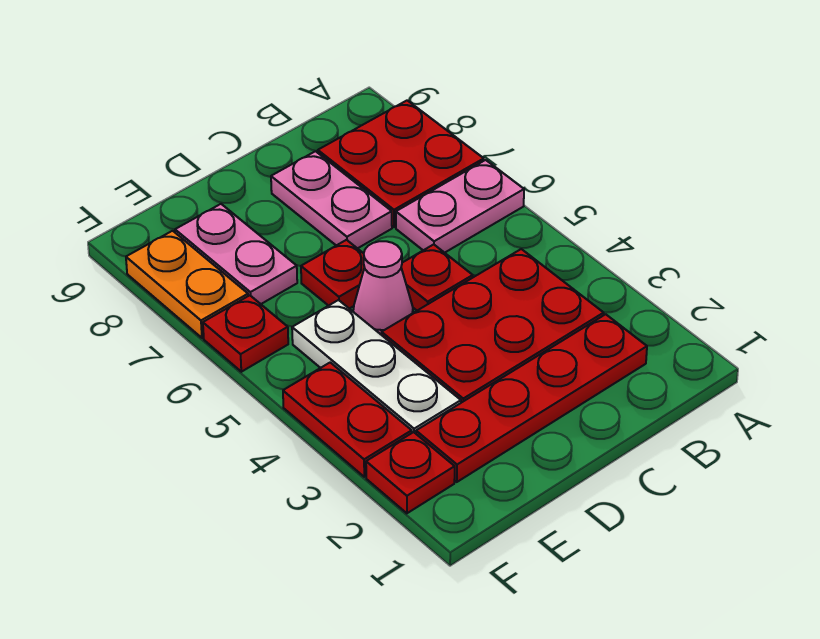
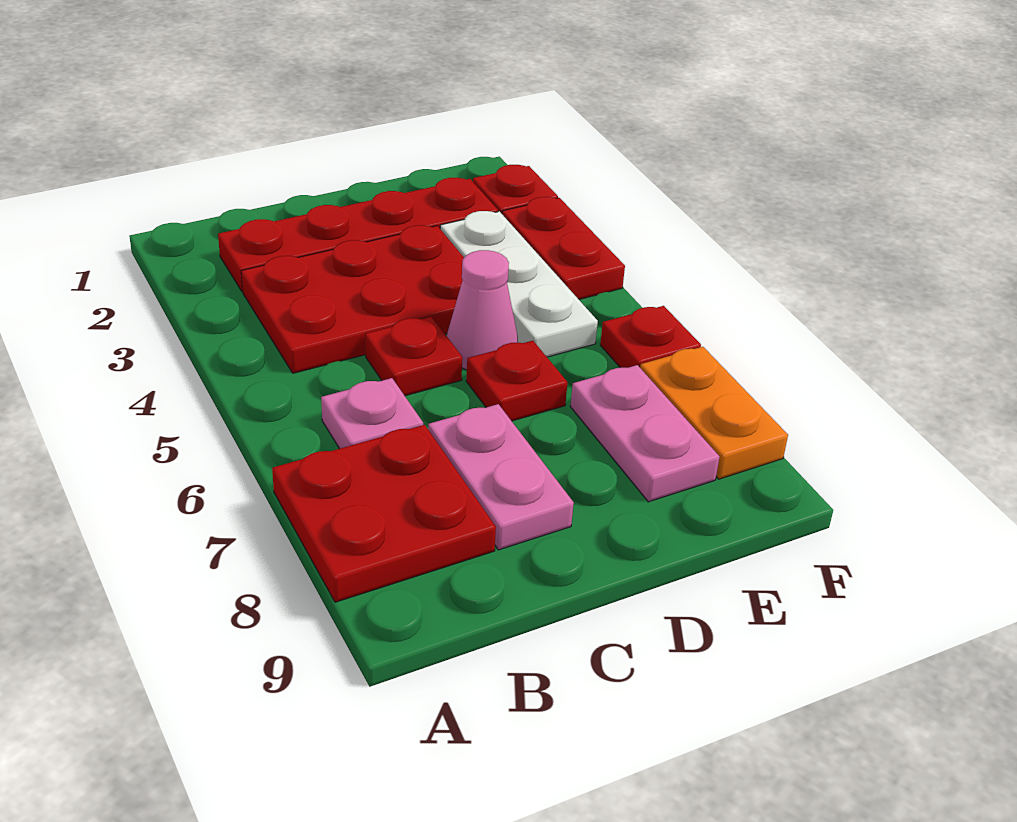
pink 1x2 plate [396,160,524,253] -> pink 1x1 plate [321,378,423,449]

